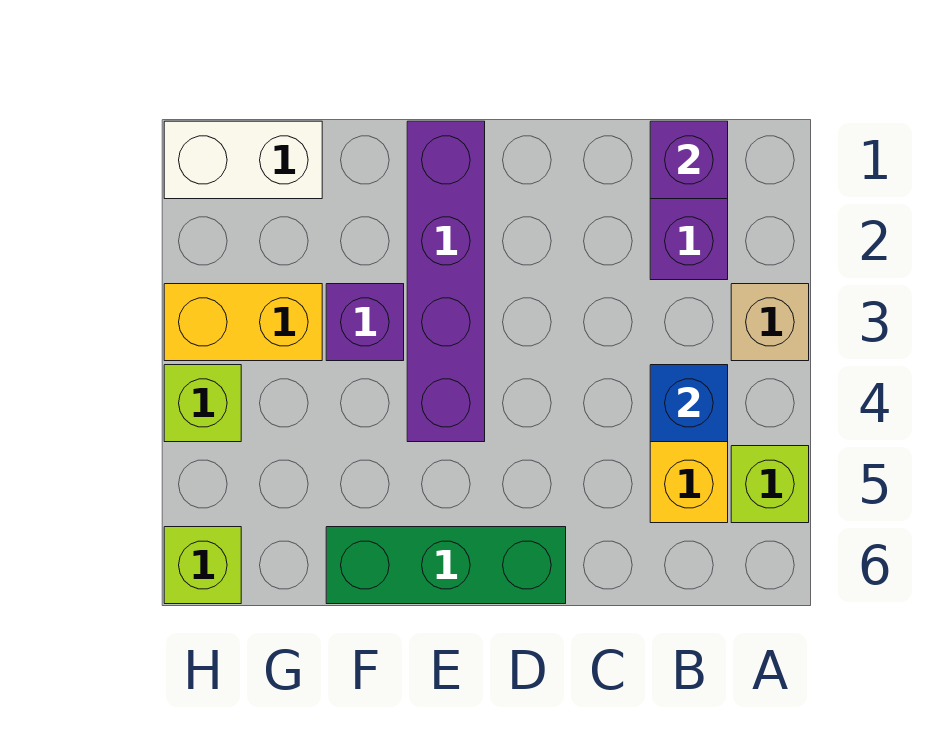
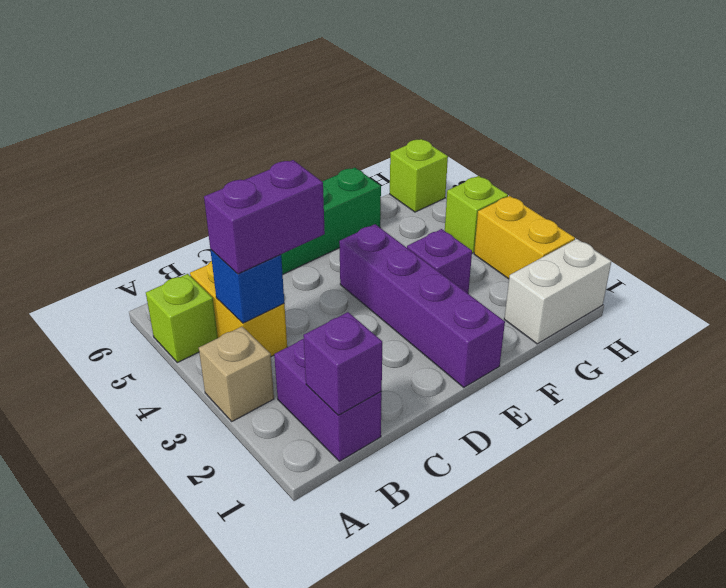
none -> purple 1x2 brick [204,160,325,274]
yellow 1x2 brick [164,284,322,361] -> yellow 1x2 brick turned to [474,196,575,279]

